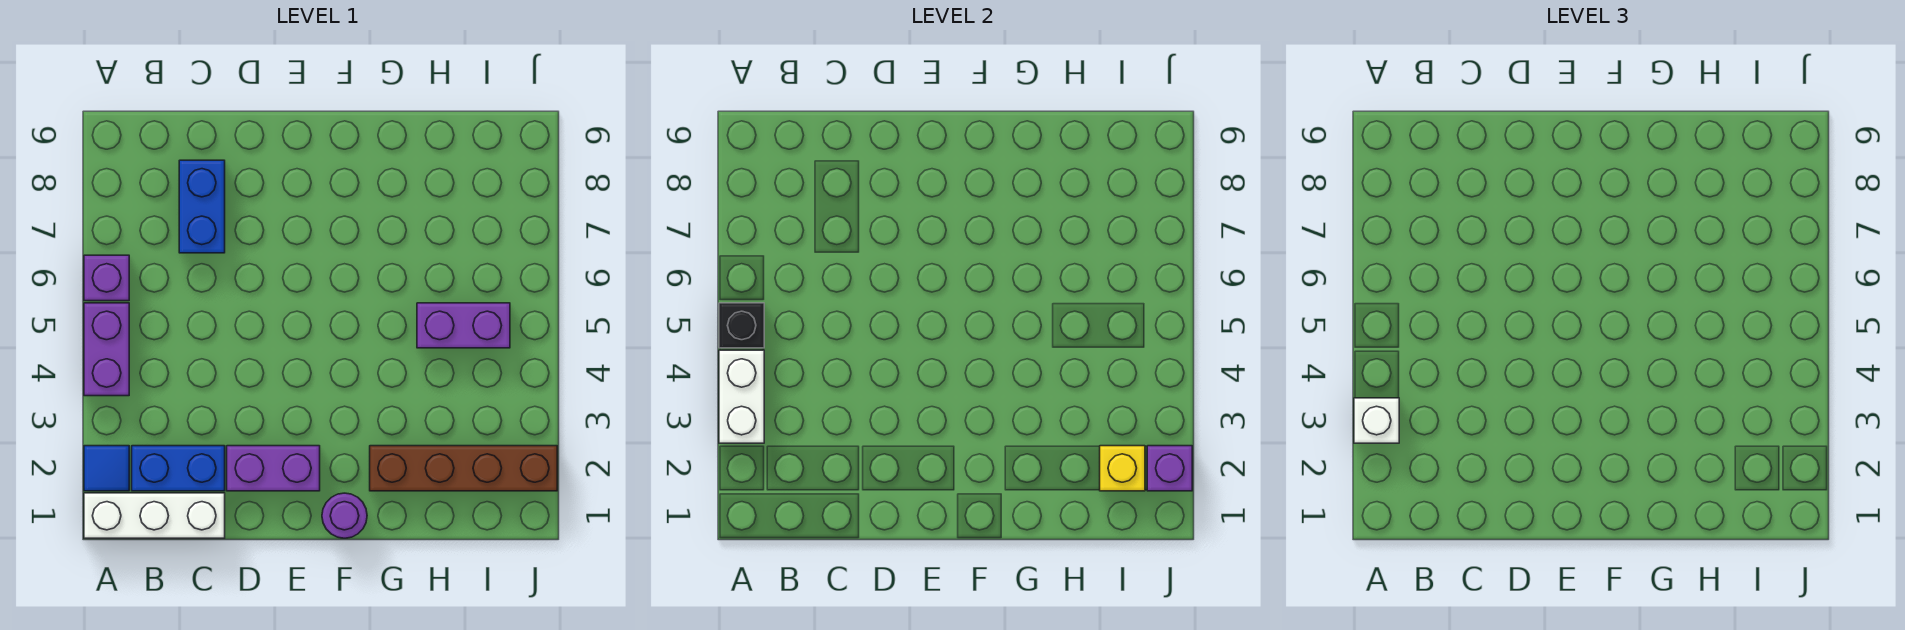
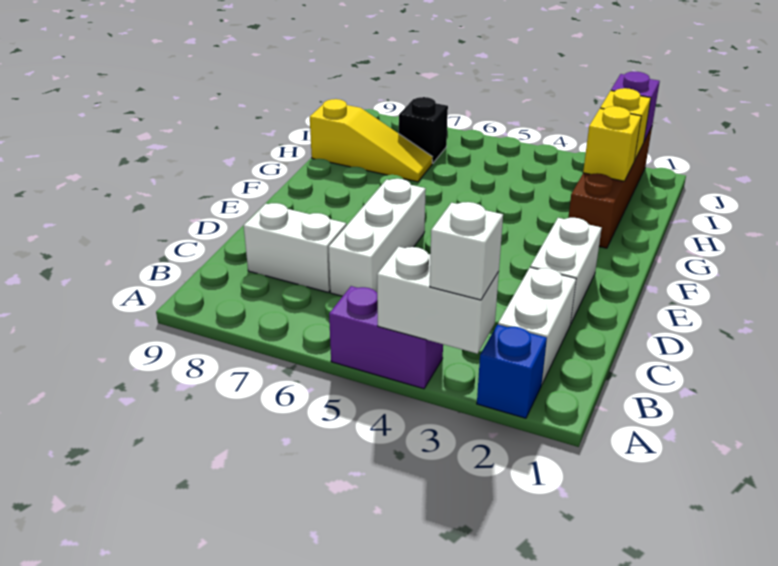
white 1x3 brick [84,493,225,538] -> white 1x3 brick moved to [329,179,426,296]
blue 1x1 tile [84,446,129,491] -> blue 1x1 brick [477,325,547,418]
black 1x1 brick [719,303,764,348] -> black 1x1 brick moved to [399,97,448,163]
purple 1x1 brick [84,255,129,301] -> none
blue 1x2 brick [132,446,225,491] -> white 1x2 brick [498,267,576,384]
blue 1x2 brick [179,160,225,253] -> white 1x2 brick [244,203,347,292]
purple 1x2 brick [227,446,320,491] -> white 1x2 brick [530,218,602,324]
purple 1x1 round brick [322,493,367,538] -> none
none -> yellow 1x1 brick [583,106,641,181]
purple 1x2 brick [417,303,510,348] -> none
none -> yellow 1x3 slope [310,99,432,182]

